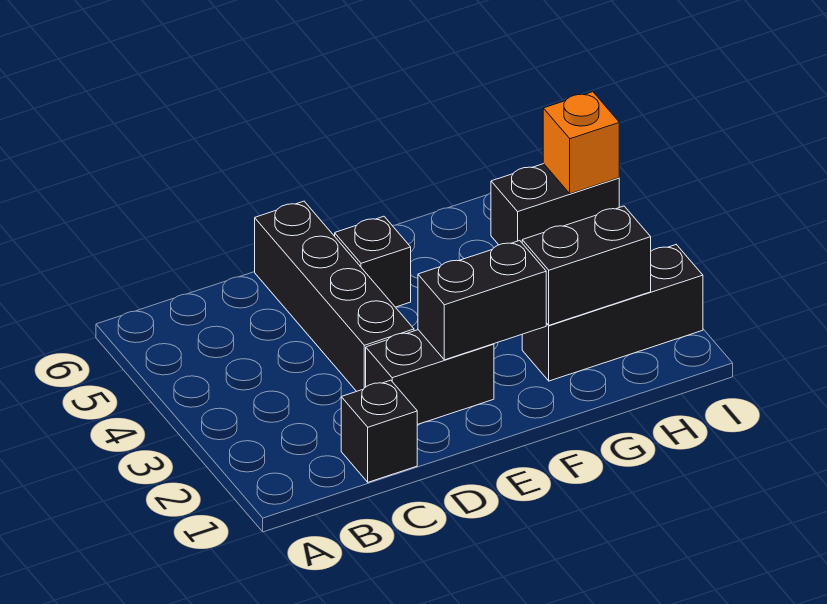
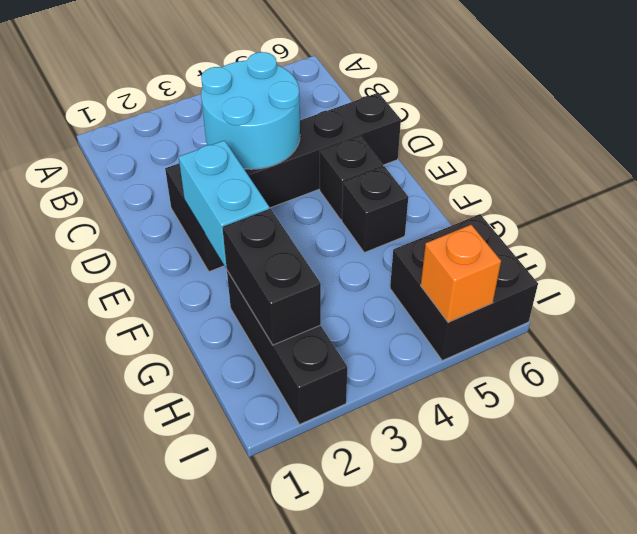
black 1x1 brick [341,380,417,482] -> black 1x1 brick moved to [342,166,408,253]
none -> cyan 2x2 round brick [201,52,300,169]
black 1x2 brick [418,241,546,360] -> cyan 1x2 brick [179,140,269,267]
black 1x2 brick [491,164,619,245] -> black 2x2 brick [390,214,538,361]

